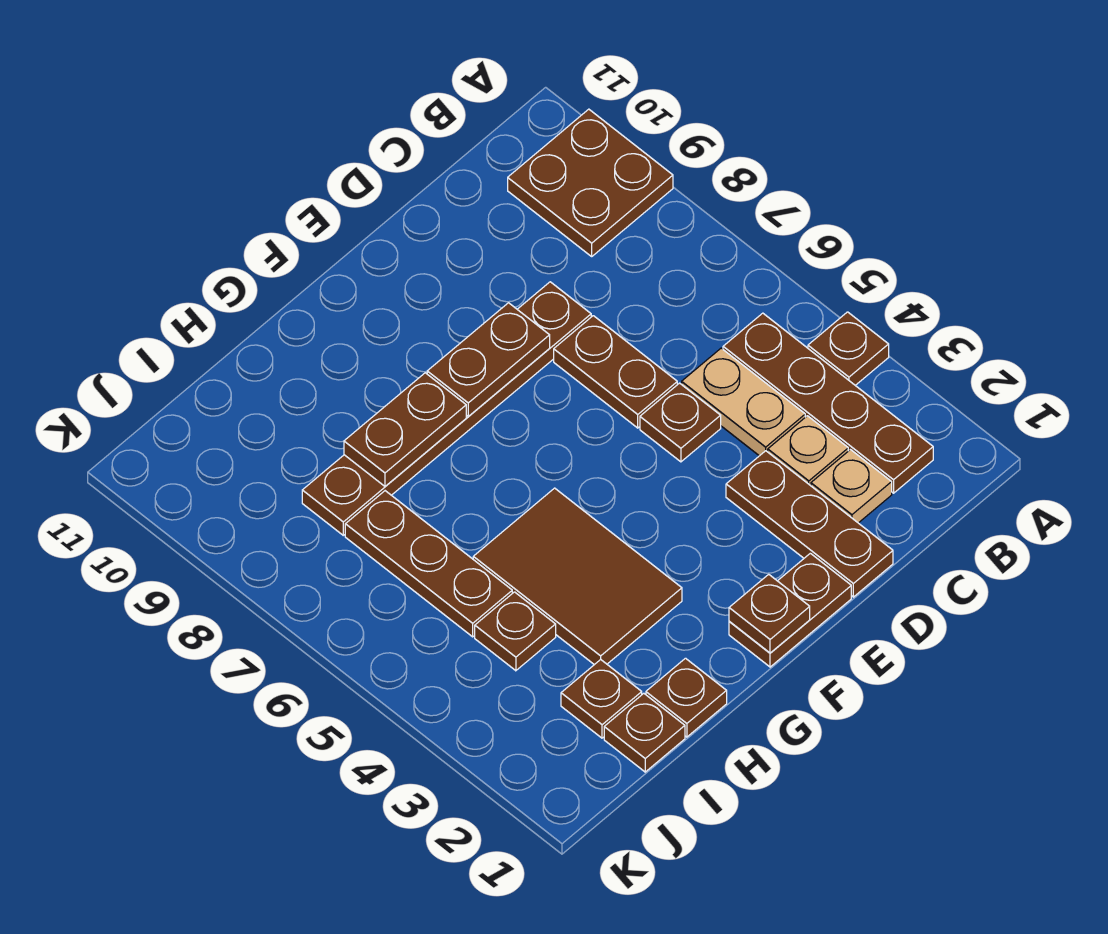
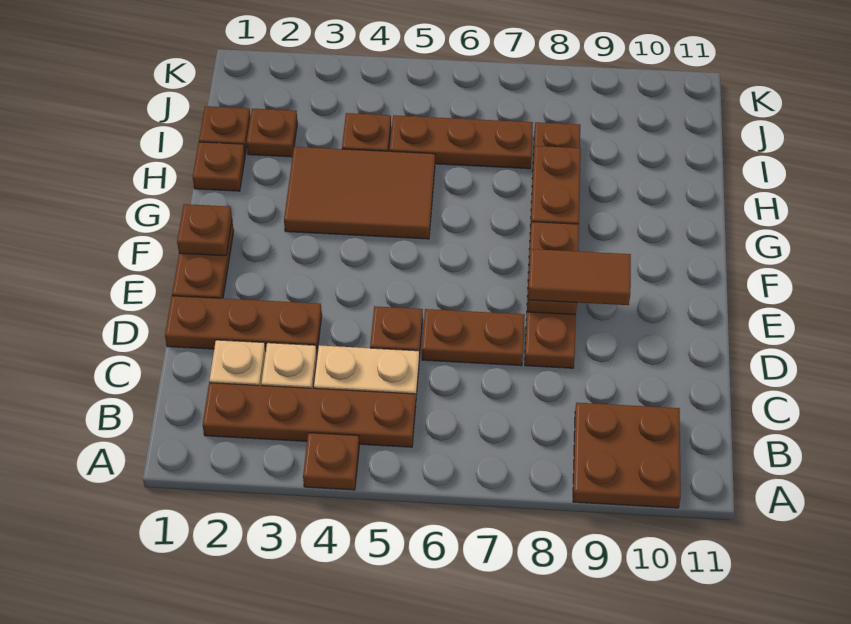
none -> brown 1x2 tile [528,249,631,305]

